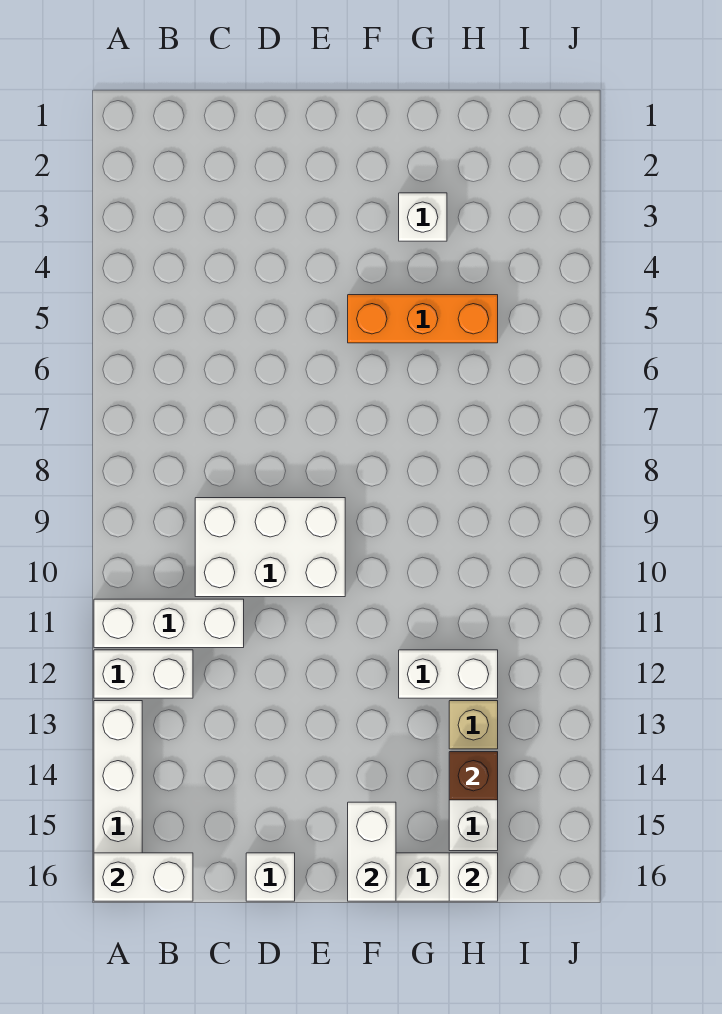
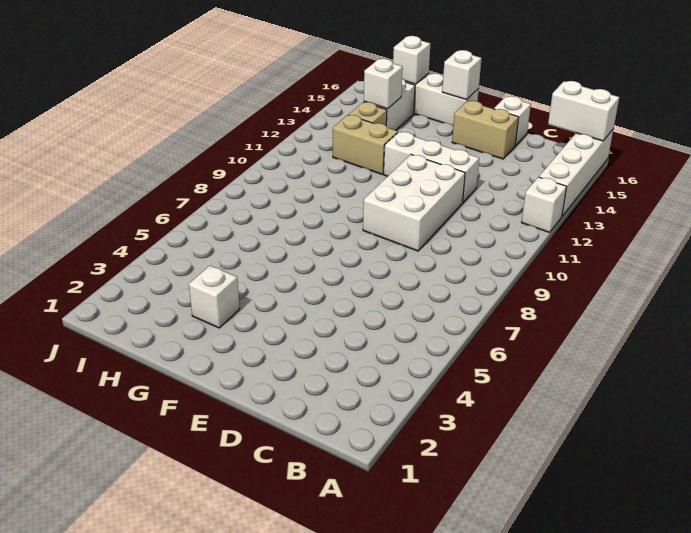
white 1x3 brick [94,599,244,648] -> white 1x3 brick moved to [384,132,479,202]
white 1x2 brick [94,650,193,698] -> white 1x1 brick [522,177,567,232]
white 2x3 brick [195,498,345,597] -> white 2x3 brick turned to [363,155,465,251]
none -> tan 1x2 brick [452,101,519,159]
orange 1x3 brick [348,295,498,343] -> none
white 1x2 brick [348,802,396,901] -> white 1x1 brick [442,50,482,100]
white 1x2 brick [399,650,498,698] -> tan 1x2 brick [333,115,398,174]
brown 1x1 brick [449,752,498,800] -> white 1x1 brick [364,59,403,109]

